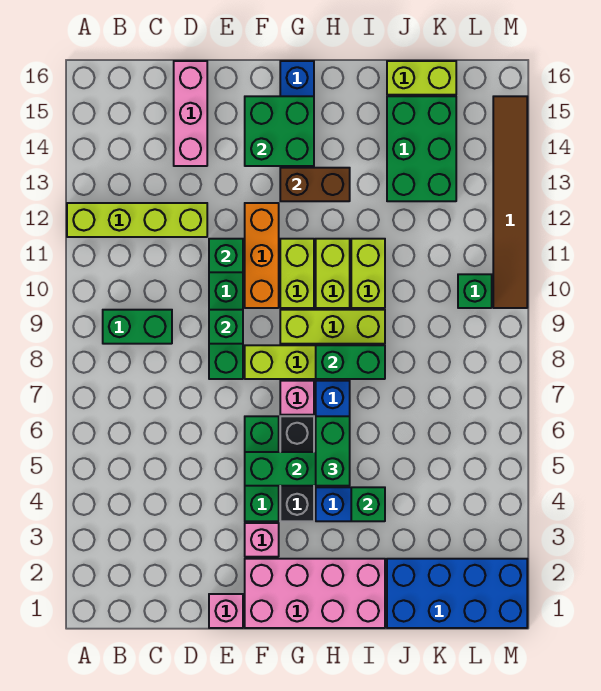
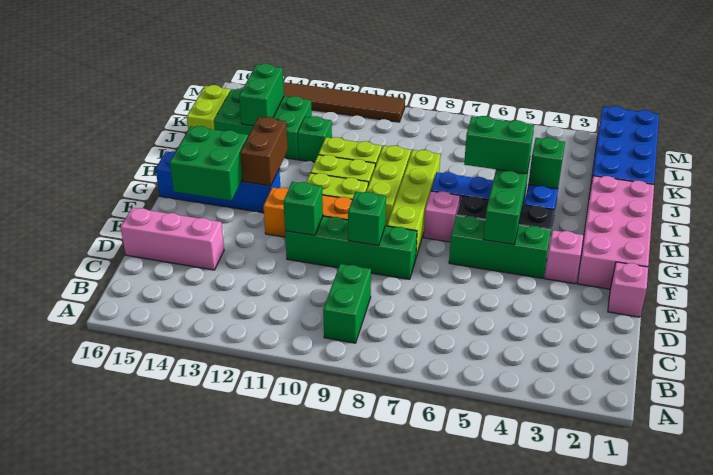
lime 1x4 brick [67,203,207,237] -> none
green 1x2 brick [316,345,385,379] -> green 1x2 brick moved to [239,64,284,126]
green 1x1 brick [458,274,492,308] -> green 1x1 brick moved to [298,116,332,162]

